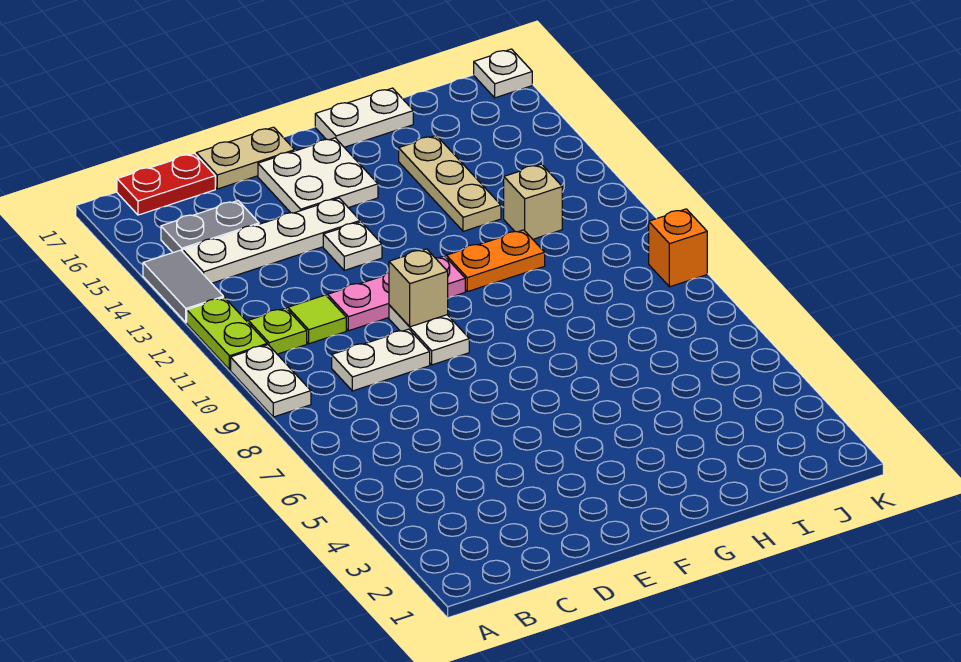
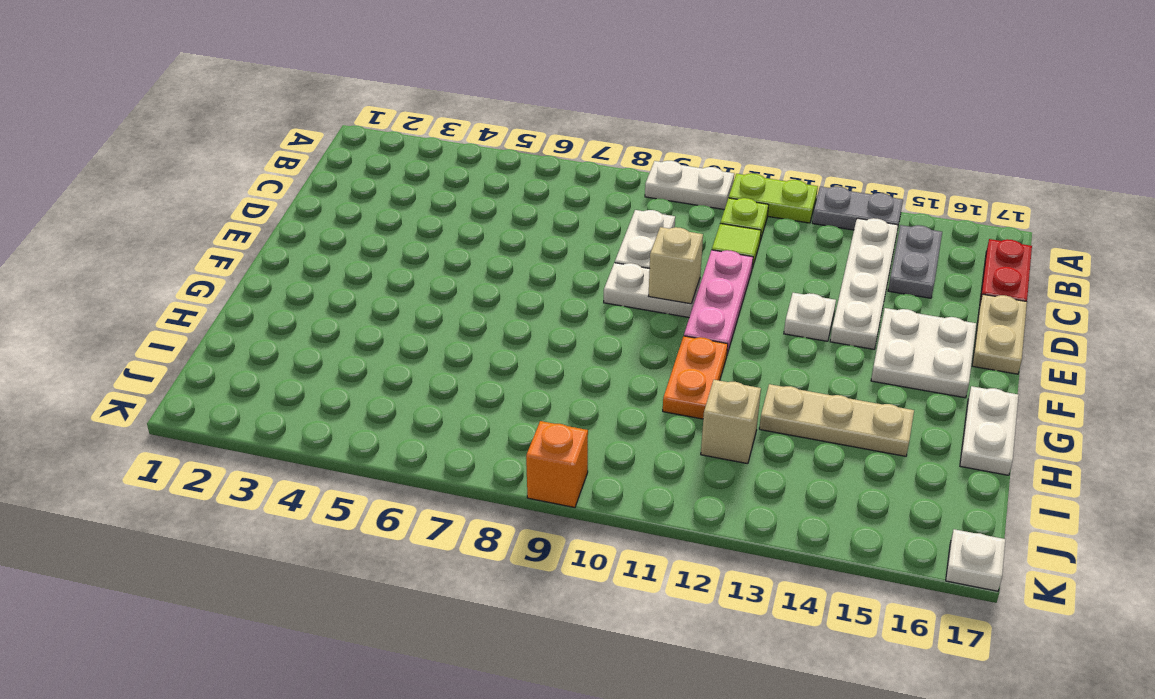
grey 1x2 tile [143,250,223,322] -> grey 1x2 plate [812,186,903,230]

